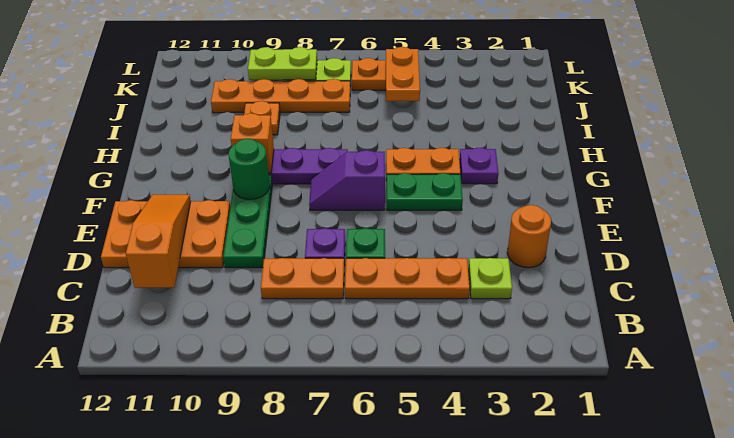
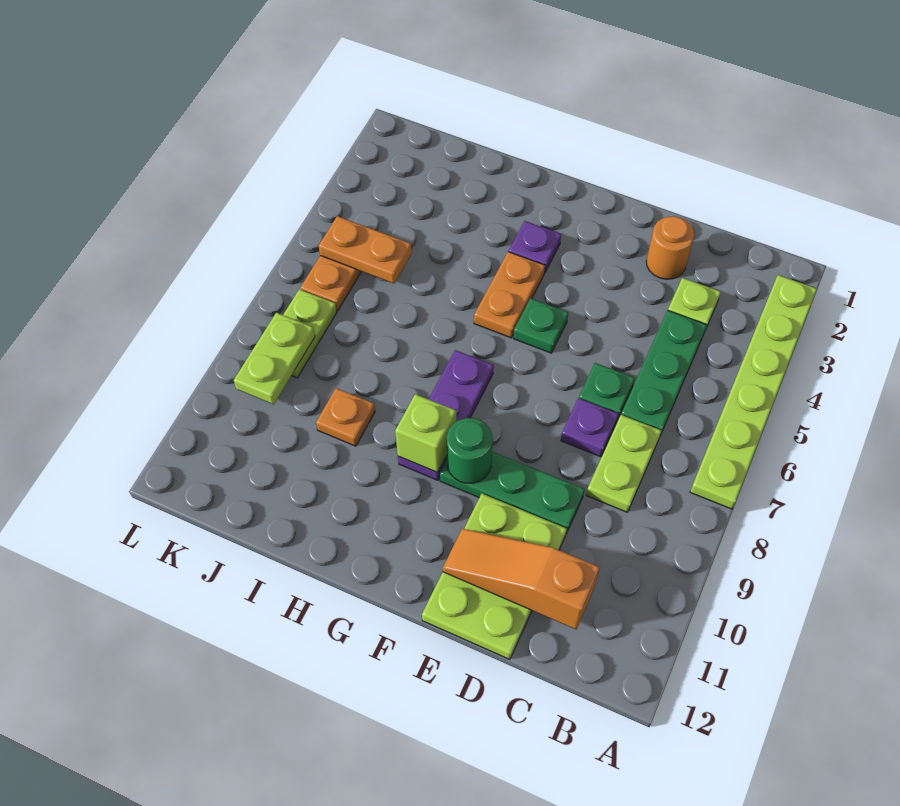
none -> lime 1x6 plate [690,275,817,509]
orange 1x3 plate [345,258,470,299] -> green 1x3 plate [621,311,707,433]
orange 1x2 plate [261,258,344,299] -> lime 1x2 plate [586,415,662,512]
orange 2x3 plate [101,200,230,268] -> lime 2x3 plate [422,494,567,659]
green 1x2 plate [387,173,463,210] -> green 1x1 plate [514,298,568,353]
purple 1x2 slope [309,150,385,210] -> none
orange 1x1 brick [231,113,274,173] -> lime 1x1 brick [395,394,456,472]
orange 1x4 plate [211,79,350,113] -> none

